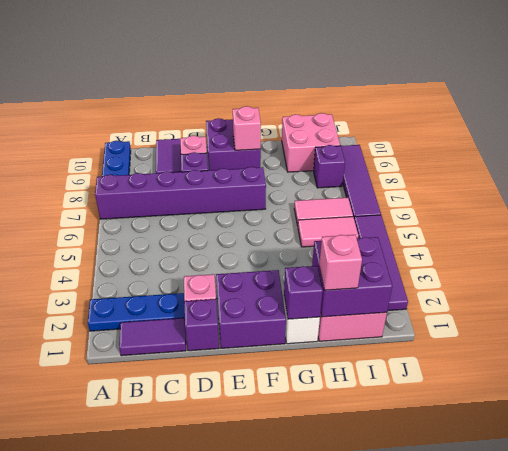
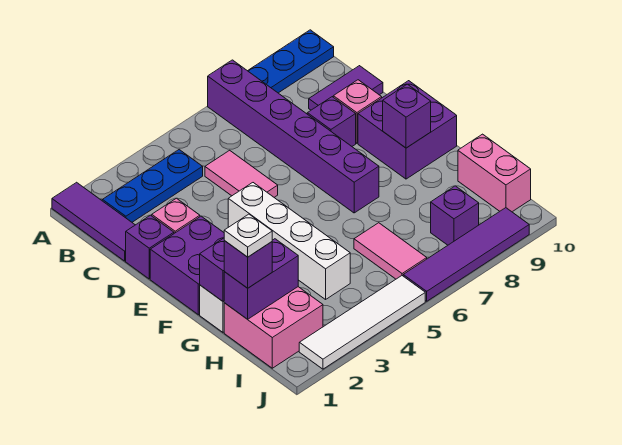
blue 1x3 plate [88,293,185,331] -> blue 1x3 plate turned to [102,150,203,222]
purple 1x2 tile [119,318,186,356] -> purple 1x3 tile [52,182,135,261]
none -> white 1x4 brick [228,183,350,299]
pink 1x1 brick [233,106,261,150] -> purple 1x1 brick [383,84,431,148]
purple 2x2 brick [312,237,392,317] -> purple 1x2 brick [224,239,298,319]
pink 1x1 brick [319,235,362,290] -> purple 1x1 brick [224,241,272,288]
none -> white 1x1 plate [224,214,272,257]
pink 1x2 tile [298,217,358,247] -> pink 1x2 tile moved to [205,150,278,197]
pink 2x2 brick [282,113,340,172] -> pink 1x2 brick [458,134,531,212]
purple 1x4 tile [354,215,408,310] -> white 1x4 tile [299,276,425,369]

